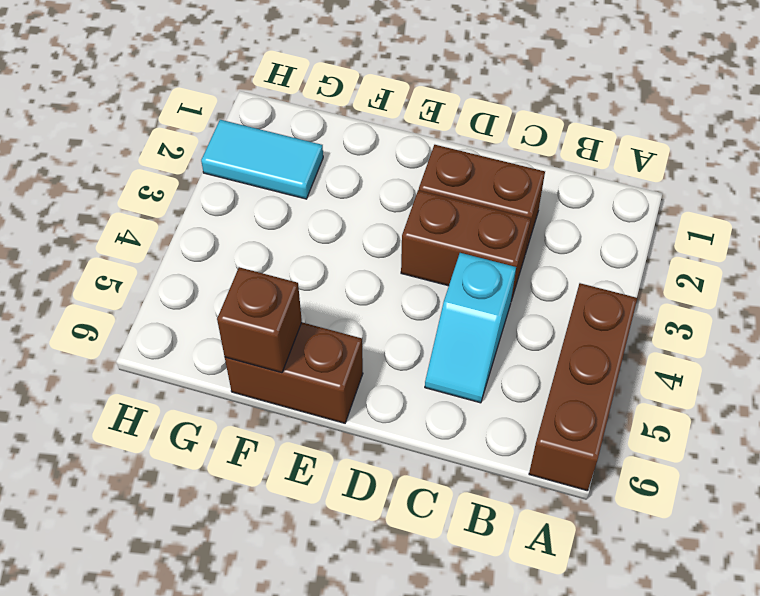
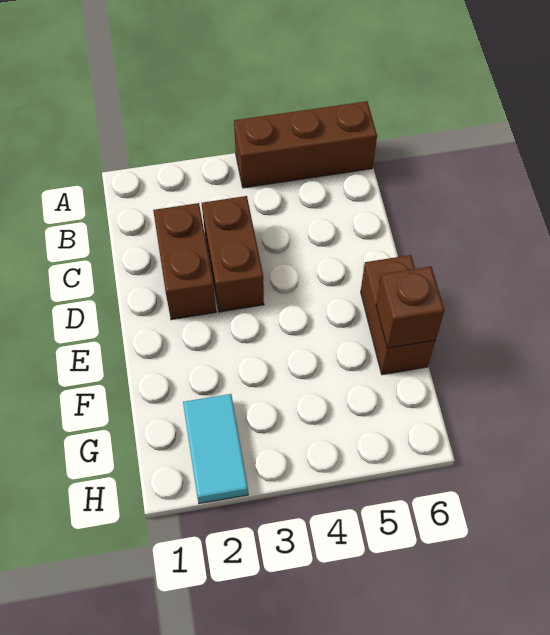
cyan 1x2 slope [425,253,516,403] -> none

